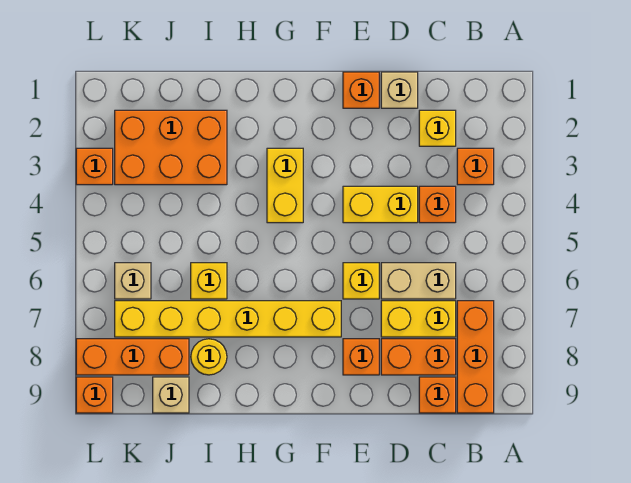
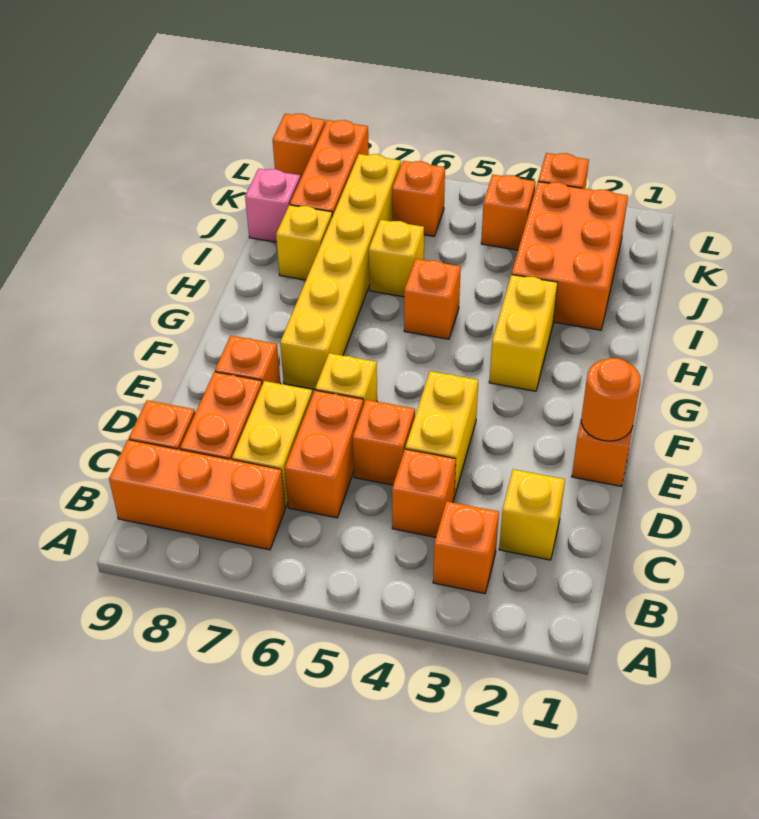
tan 1x2 brick [381,263,456,299] -> orange 1x2 brick [285,390,363,518]
tan 1x1 brick [381,72,418,108] -> none
none -> orange 1x1 brick [353,400,415,485]
none -> orange 1x1 round brick [581,358,640,441]
yellow 1x2 brick [267,148,303,223] -> yellow 1x2 brick turned to [489,275,558,391]
none -> orange 1x1 brick [404,259,461,339]
yellow 1x1 round brick [191,339,227,375] -> yellow 1x1 brick [276,205,332,280]
tan 1x1 brick [153,377,189,413] -> pink 1x1 brick [245,169,301,242]
none -> orange 1x1 brick [481,175,536,250]
tan 1x1 brick [115,263,151,299] -> orange 1x1 brick [392,161,445,236]

